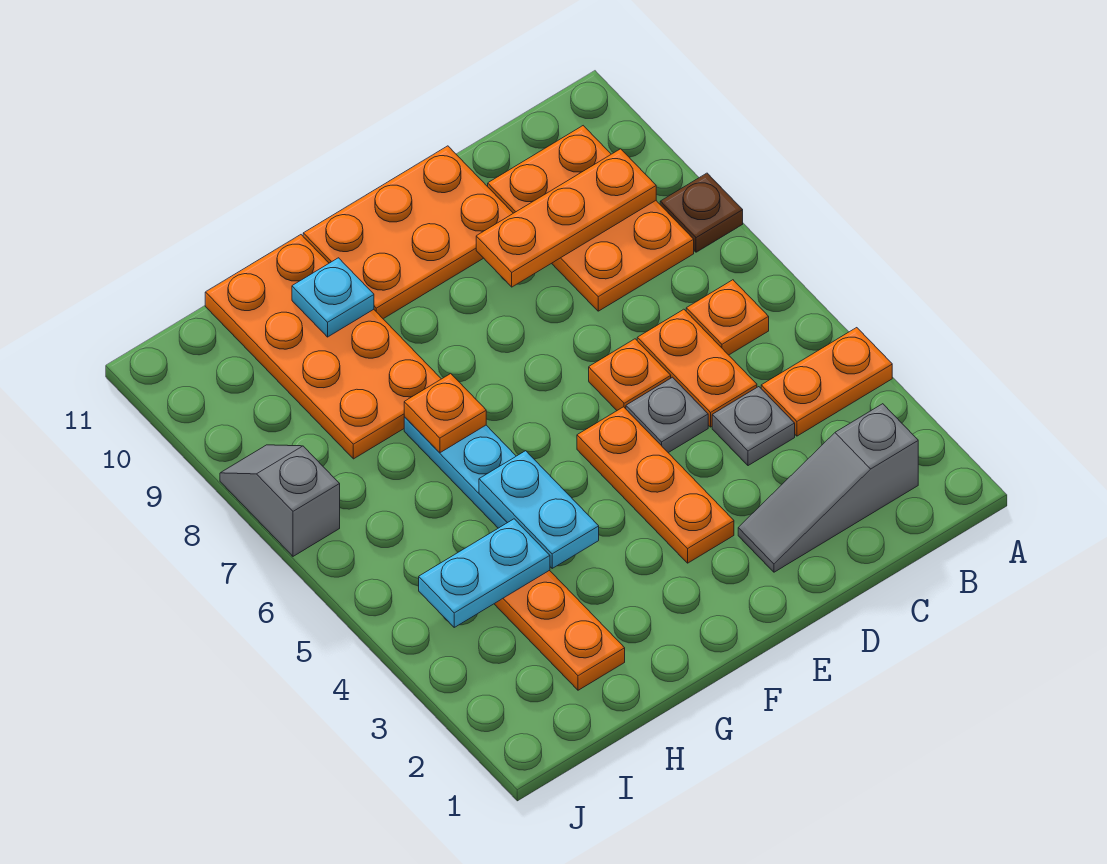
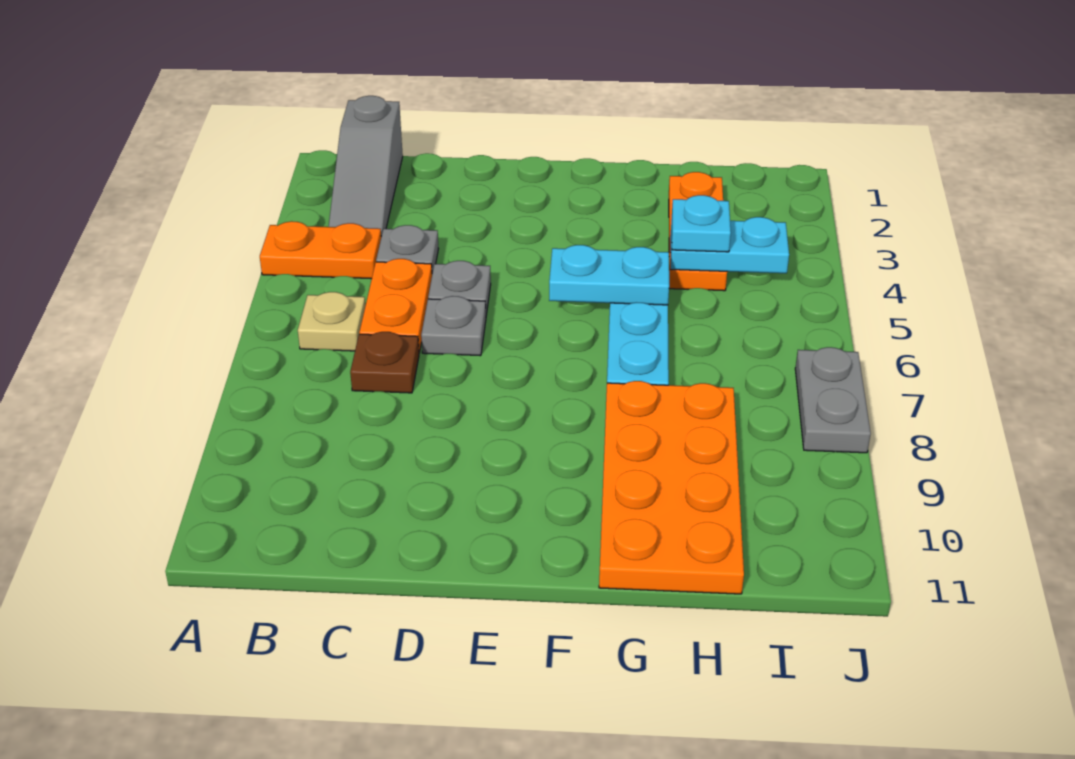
brown 1x1 plate [660,173,743,252] -> brown 1x1 plate moved to [350,332,419,393]
grey 1x3 slope [738,404,918,572] -> grey 1x3 slope turned to [329,96,403,236]
orange 1x1 plate [686,280,769,355] -> tan 1x1 plate [298,292,365,351]
orange 2x3 plate [488,126,694,311] -> none
orange 1x3 plate [476,149,656,287] -> none
orange 1x1 plate [589,339,671,410] -> grey 1x1 plate [421,296,486,356]
orange 2x3 plate [303,146,513,319] -> none
orange 1x3 plate [577,407,734,563] -> none
cyan 1x2 plate [479,451,599,568] -> cyan 1x2 plate turned to [549,245,669,305]
orange 1x1 plate [404,374,486,453] -> none
cyan 1x1 plate [292,258,374,337] -> cyan 1x1 plate moved to [672,195,731,252]
grey 1x2 slope [220,445,340,556] -> grey 1x2 plate [795,347,871,453]

